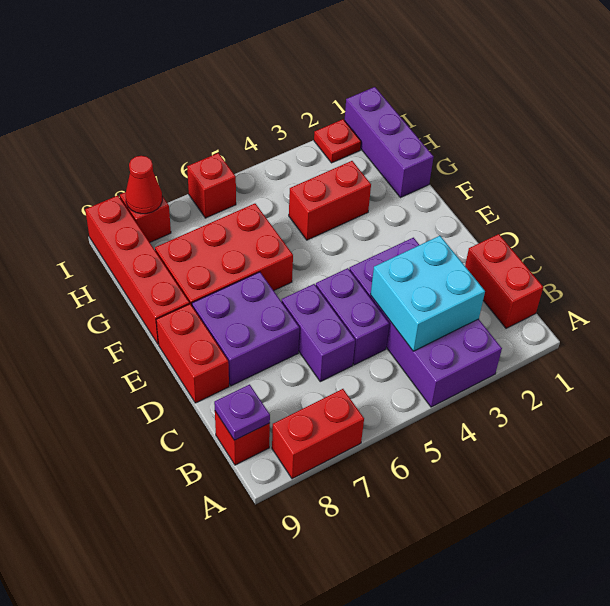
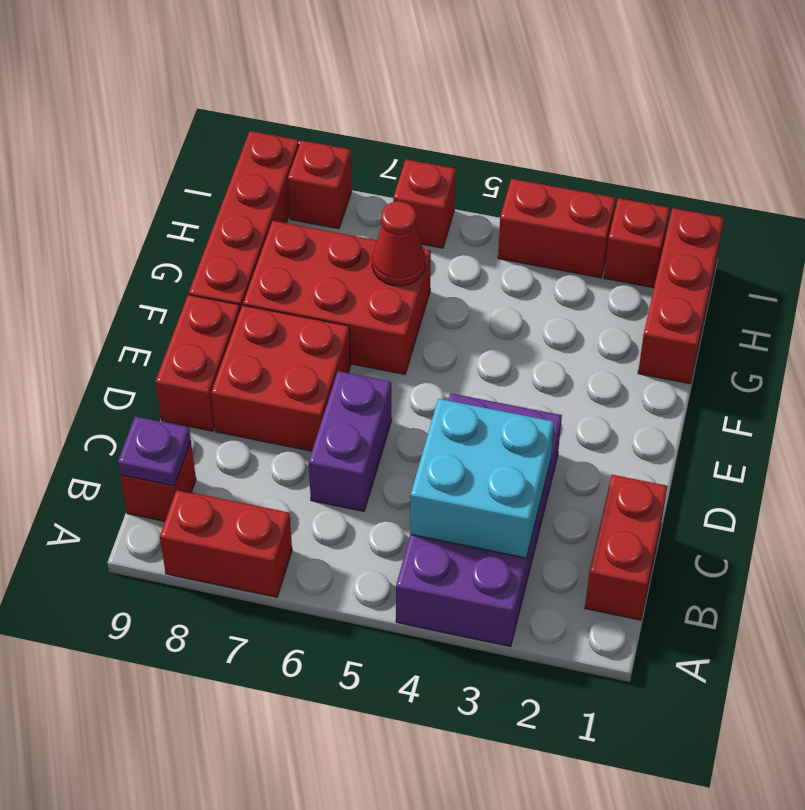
purple 1x2 brick [316,268,389,365] -> none
purple 2x2 brick [192,272,299,386] -> red 2x2 brick [211,305,351,451]
purple 1x3 brick [345,87,433,198] -> red 1x3 brick [638,208,724,384]
red 1x2 brick [289,161,371,240] -> red 1x2 brick moved to [498,179,616,278]
red 1x1 plate [314,119,361,163] -> red 1x1 brick [604,198,669,288]
red 1x1 cone [126,156,162,214] -> red 1x1 cone moved to [372,201,426,286]

